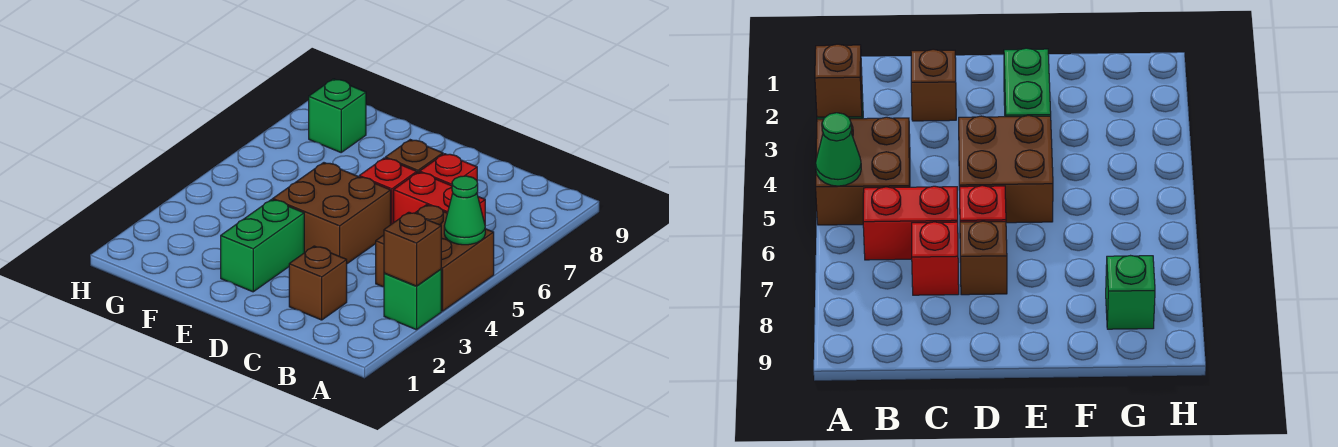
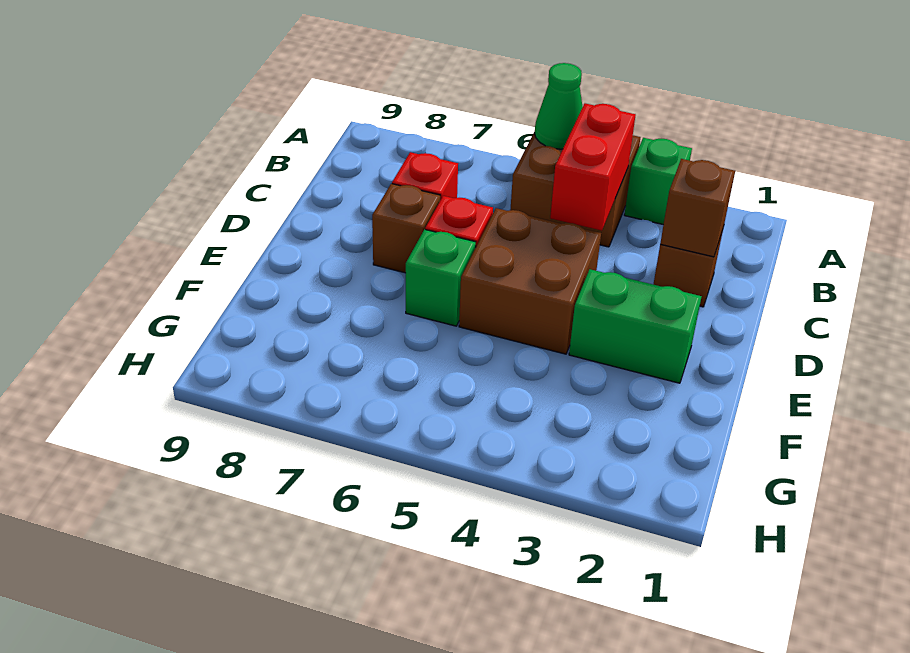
brown 1x1 brick [384,212,441,286] -> brown 1x1 brick moved to [660,159,735,257]
red 1x2 brick [394,172,485,223] -> red 1x2 brick moved to [550,103,636,231]
green 1x1 brick [309,79,366,152] -> green 1x1 brick moved to [406,229,476,326]

